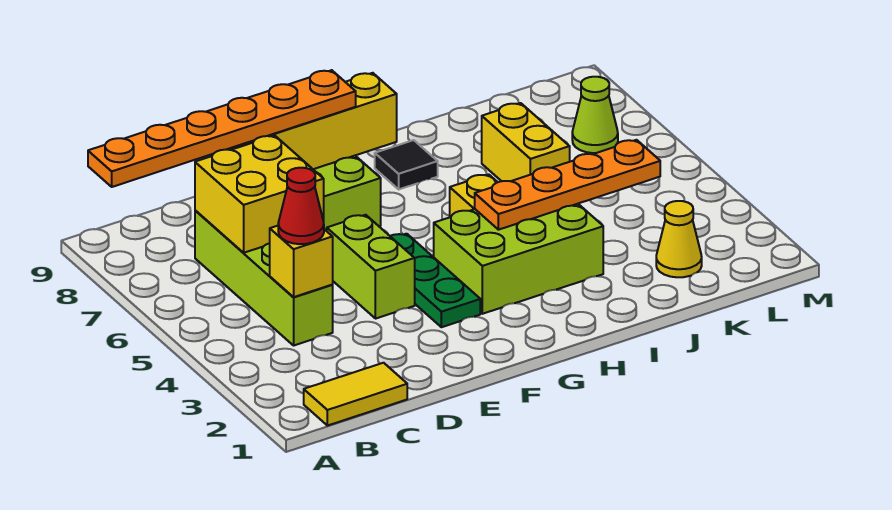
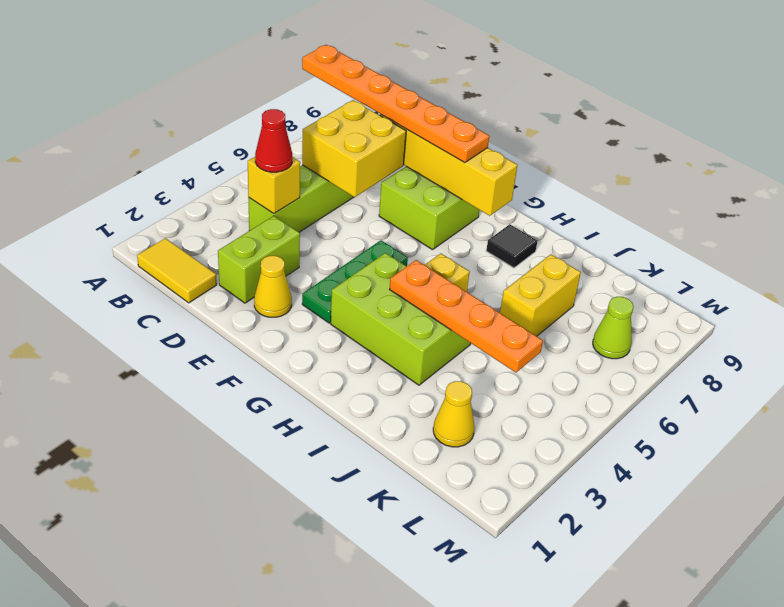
none -> yellow 1x1 cone [254,256,292,317]
lime 1x2 brick [327,215,415,319] -> lime 1x2 brick moved to [218,216,300,303]

